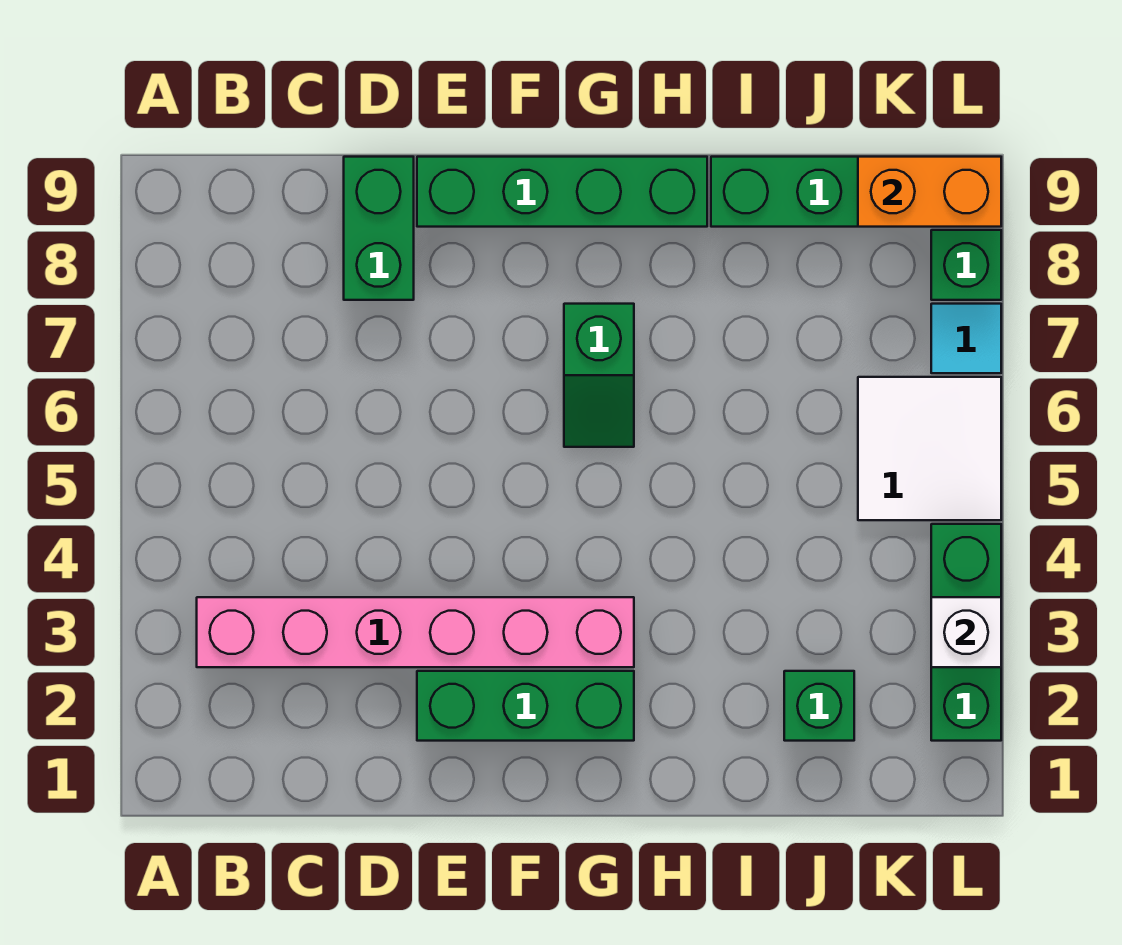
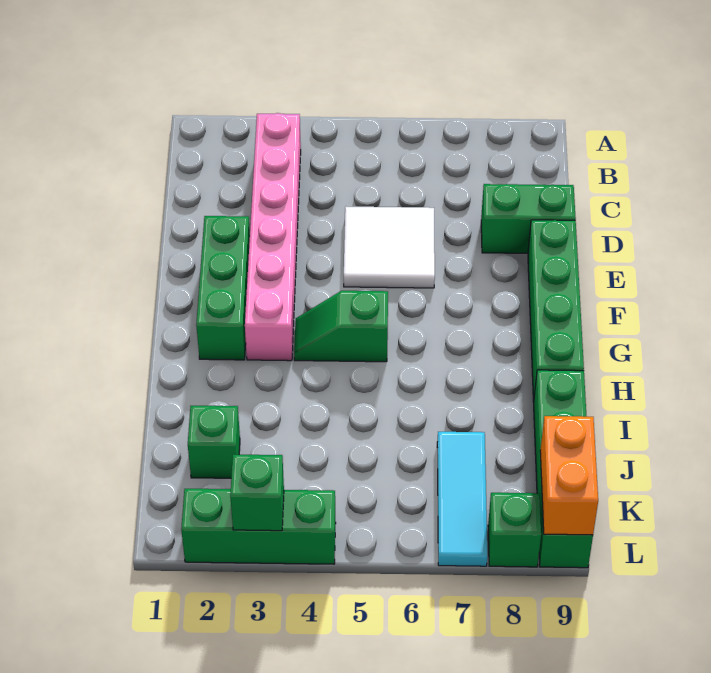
green 1x2 slope [564,304,634,447] -> green 1x2 slope moved to [294,291,388,362]
white 2x2 tile [858,377,1001,520] -> white 2x2 tile moved to [344,207,435,288]
white 1x1 brick [931,597,1001,667] -> green 1x1 brick [230,454,284,531]
cyan 1x1 tile [931,304,1001,373] -> cyan 1x3 tile [437,432,488,566]

